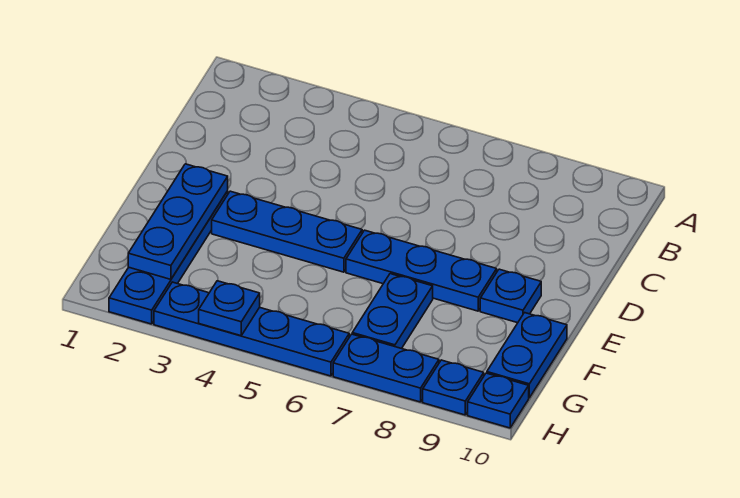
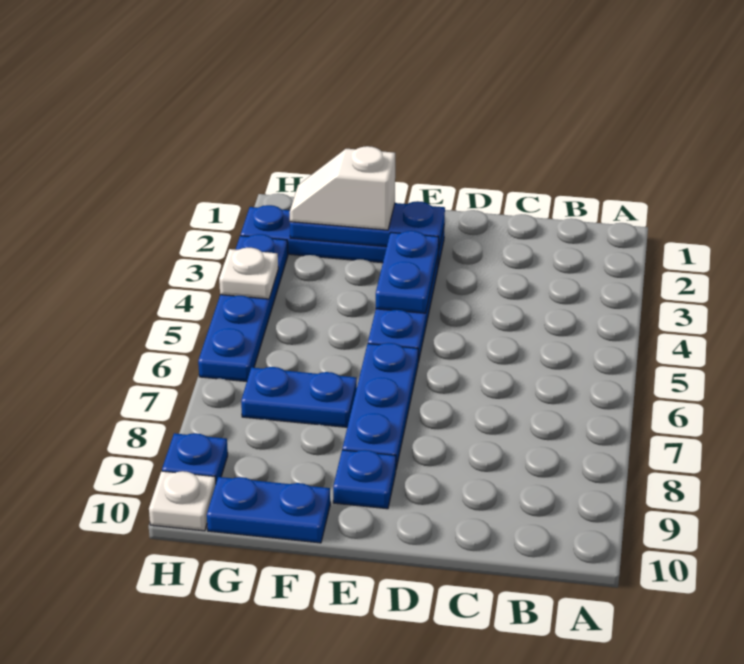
none -> white 1x2 slope [290,146,395,230]
blue 1x1 plate [199,281,260,336] -> white 1x1 plate [219,248,278,299]
blue 1x2 plate [333,334,439,402] -> blue 1x2 plate moved to [376,231,439,313]
blue 1x1 plate [468,373,529,428] -> white 1x1 plate [149,471,216,531]

